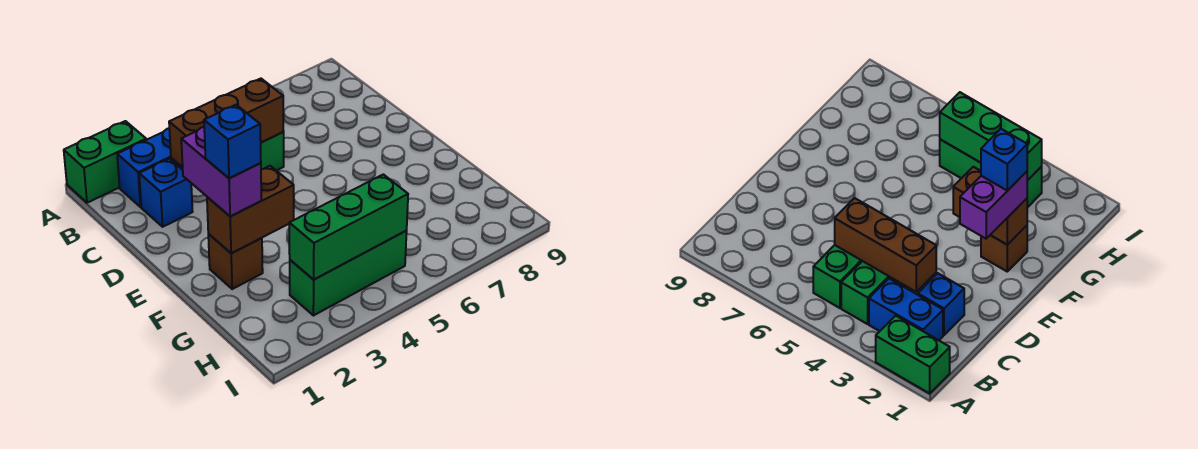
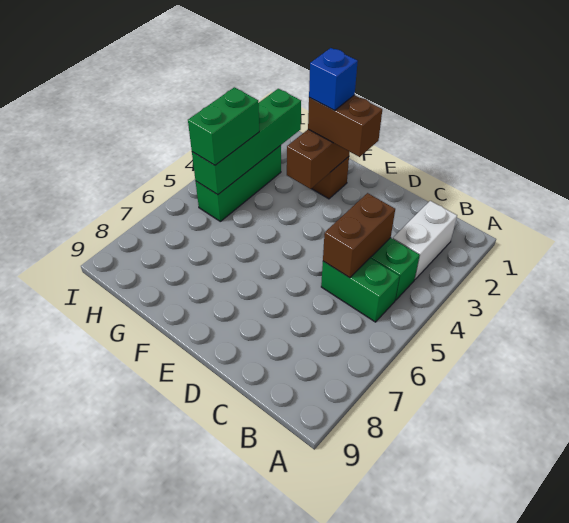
green 1x2 brick [64,121,146,203] -> green 1x2 brick moved to [188,87,259,165]
blue 1x2 brick [117,128,183,207] -> white 1x2 brick [393,201,457,279]
blue 1x1 brick [139,159,193,227] -> none
brown 1x3 brick [169,79,284,167] -> brown 1x2 brick [323,193,395,278]
purple 1x2 brick [181,127,261,216] -> brown 1x2 brick [308,95,382,157]
green 1x3 brick [289,174,408,280] -> green 1x4 brick [192,89,301,195]

